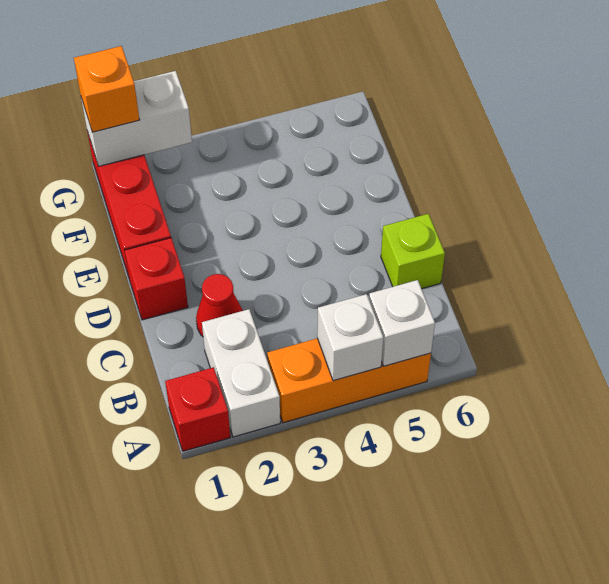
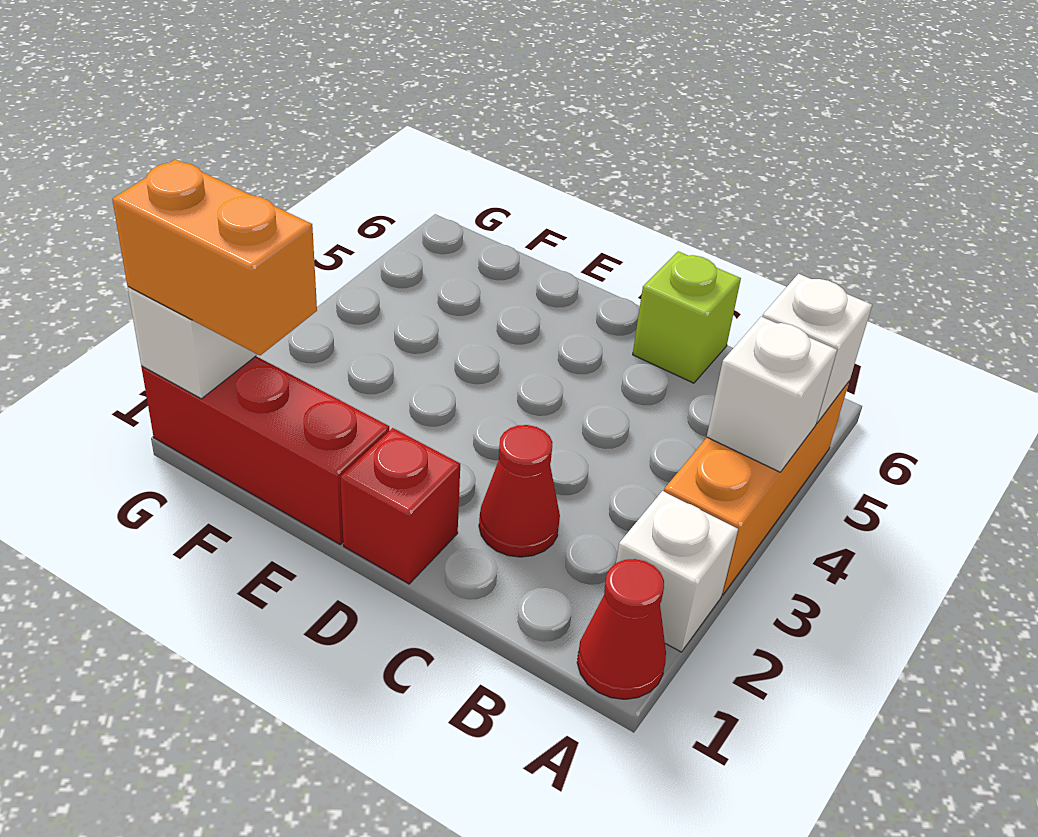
red 1x1 brick [165,367,230,451] -> red 1x1 cone [577,559,666,699]
white 1x2 brick [202,309,280,437] -> white 1x1 brick [616,491,738,652]
orange 1x1 brick [74,46,139,132] -> orange 1x2 brick [112,160,317,356]

